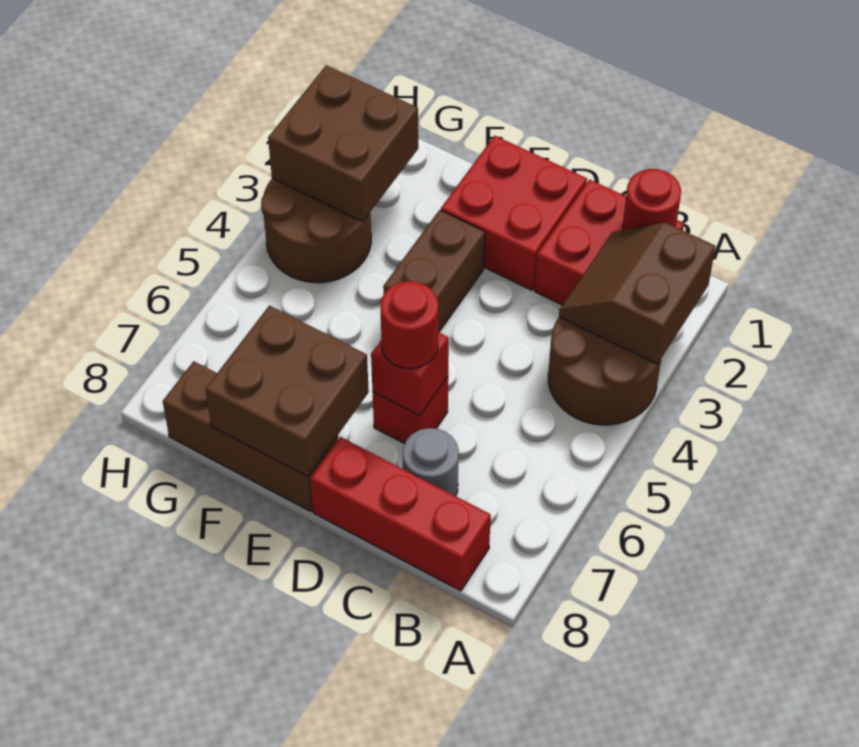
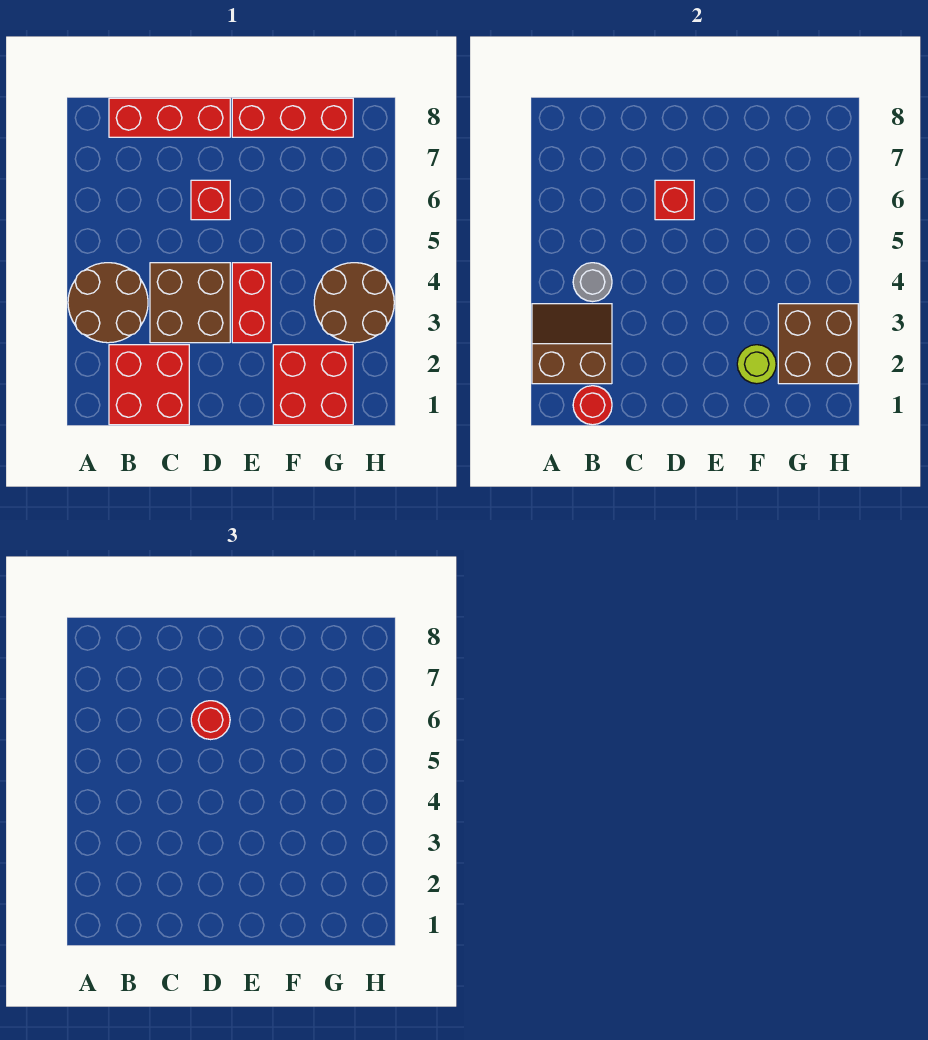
brown 2x2 slope [559,223,715,364] -> brown 2x2 slope turned to [532,304,612,384]
grey 1x1 round brick [403,428,459,496] -> grey 1x1 round brick moved to [573,263,612,302]
red 2x2 brick [441,136,587,290] -> red 2x2 brick moved to [273,345,353,425]
brown 1x2 brick [383,210,485,332] -> red 1x2 brick [232,263,271,343]
brown 2x2 brick [205,306,369,477] -> brown 2x2 brick moved to [150,263,230,343]
brown 1x3 brick [163,361,338,512] -> red 1x3 brick [232,98,353,137]
none -> lime 1x1 round brick [737,345,776,384]

